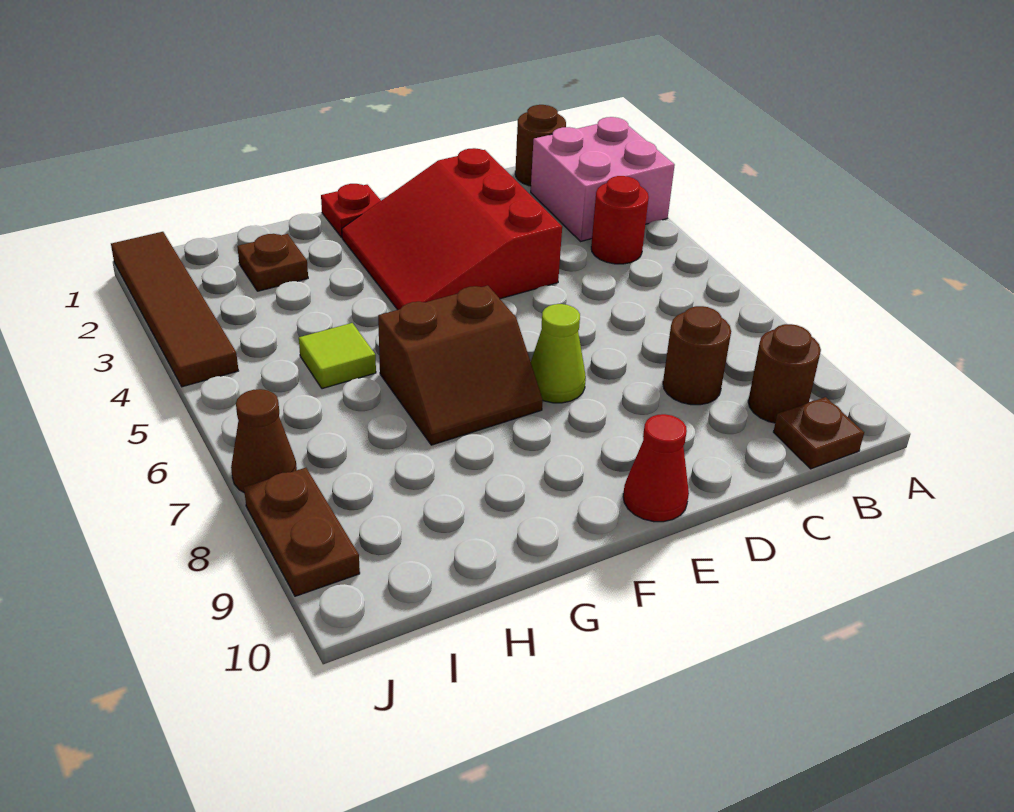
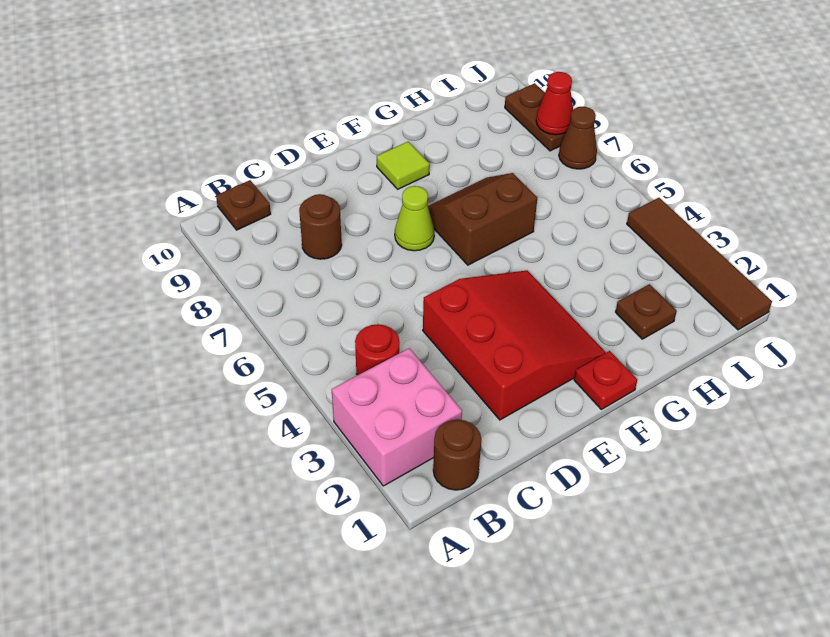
brown 1x1 round brick [748,324,821,423] -> none
red 1x1 cone [623,414,689,522] -> red 1x1 cone moved to [536,72,573,135]
lime 1x1 tile [299,323,376,389] -> lime 1x1 tile moved to [377,142,430,189]

